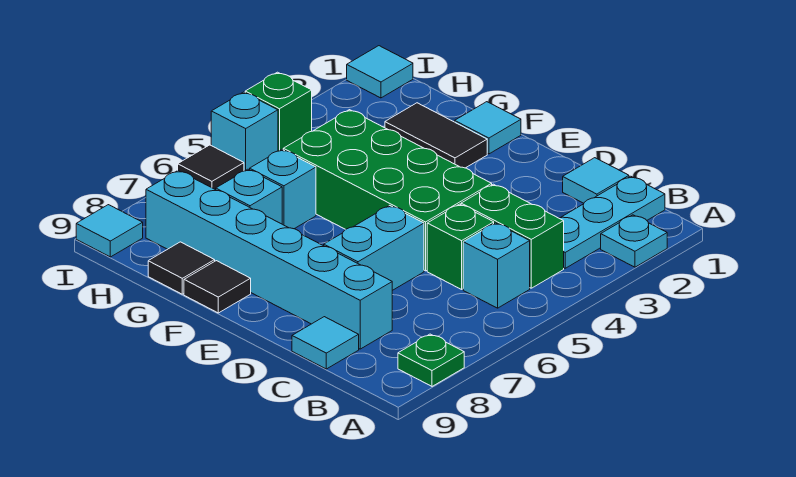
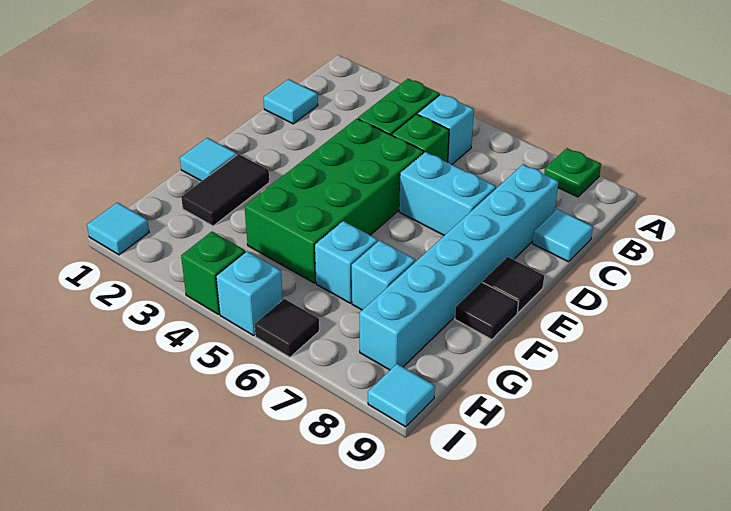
cyan 1x1 plate [601,215,667,267] -> none
cyan 1x3 plate [559,176,665,268] -> none
black 1x1 tile [148,242,215,294] -> black 1x1 tile moved to [483,257,544,313]

